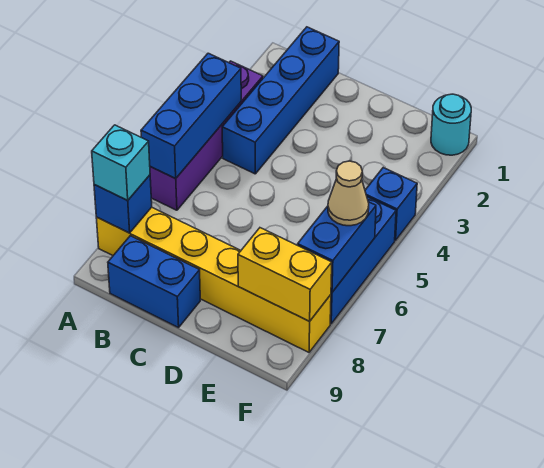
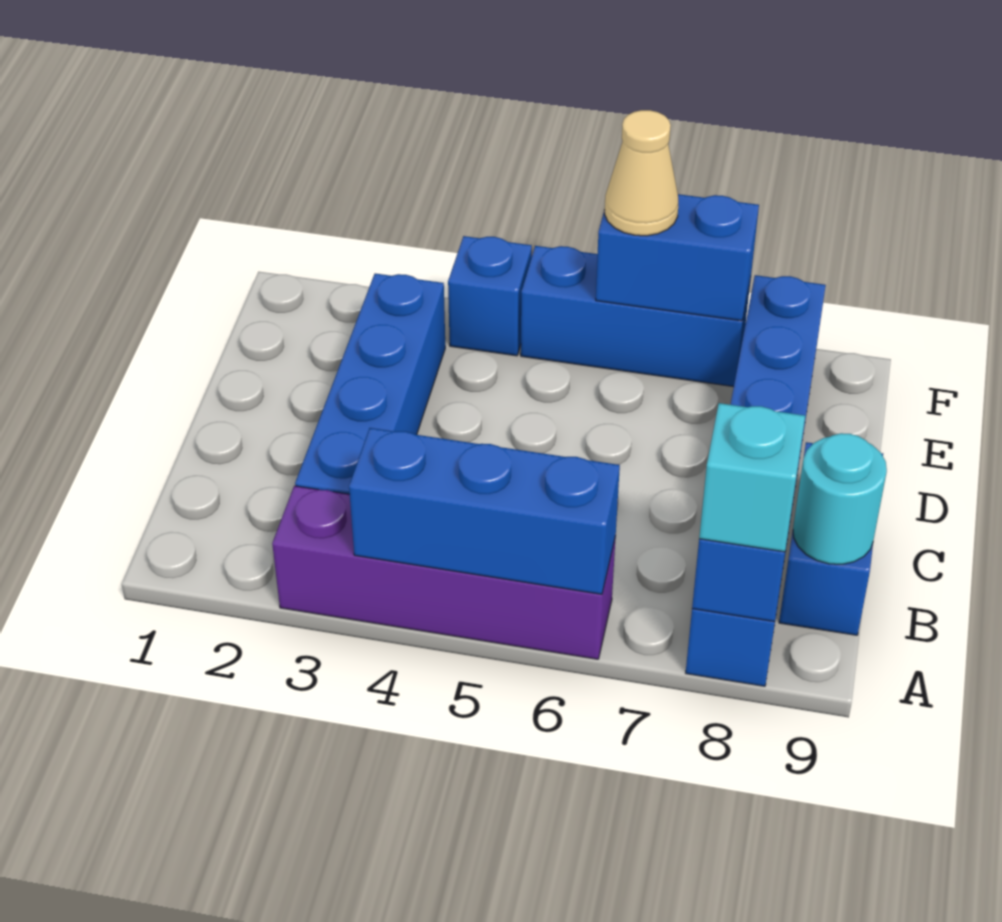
yellow 1x6 brick [96,207,331,352] -> blue 1x6 brick [686,275,826,686]
blue 1x4 brick [222,27,339,174] -> blue 1x4 brick turned to [295,274,445,494]
yellow 1x2 brick [238,228,332,321] -> none
cyan 1x1 round brick [431,94,471,155] -> cyan 1x1 round brick moved to [793,433,887,564]

